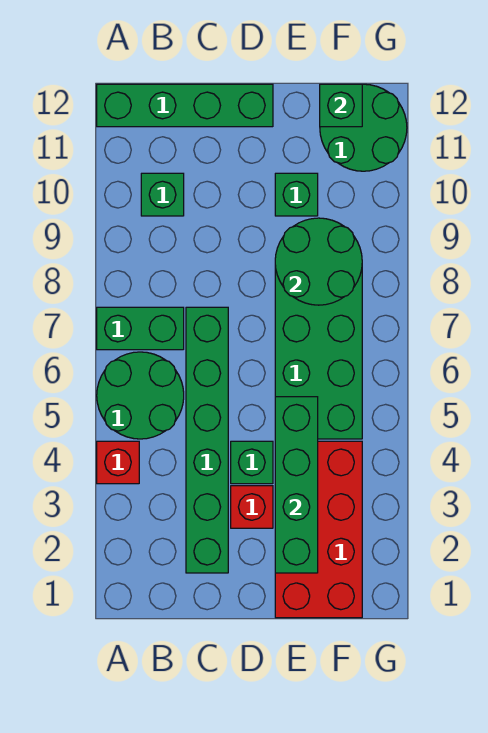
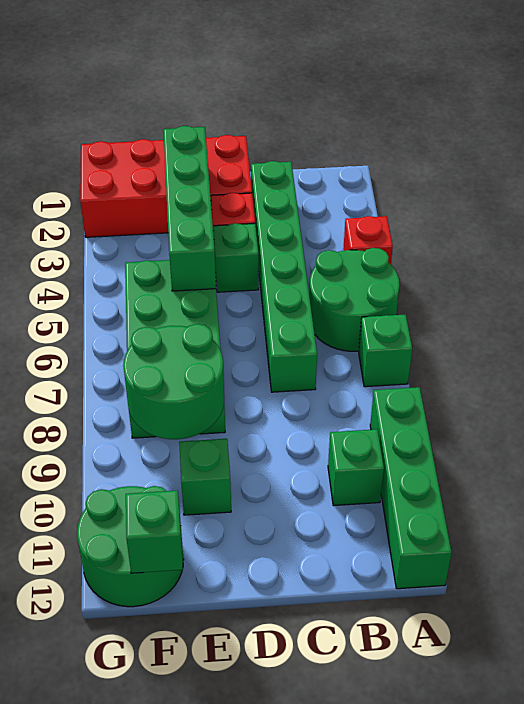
green 1x2 brick [97,307,184,350] -> green 1x1 brick [359,314,412,387]
green 1x4 brick [97,84,273,127] -> green 1x4 brick turned to [370,387,452,589]
red 2x4 brick [275,441,362,618] -> red 2x4 brick turned to [80,135,252,237]

